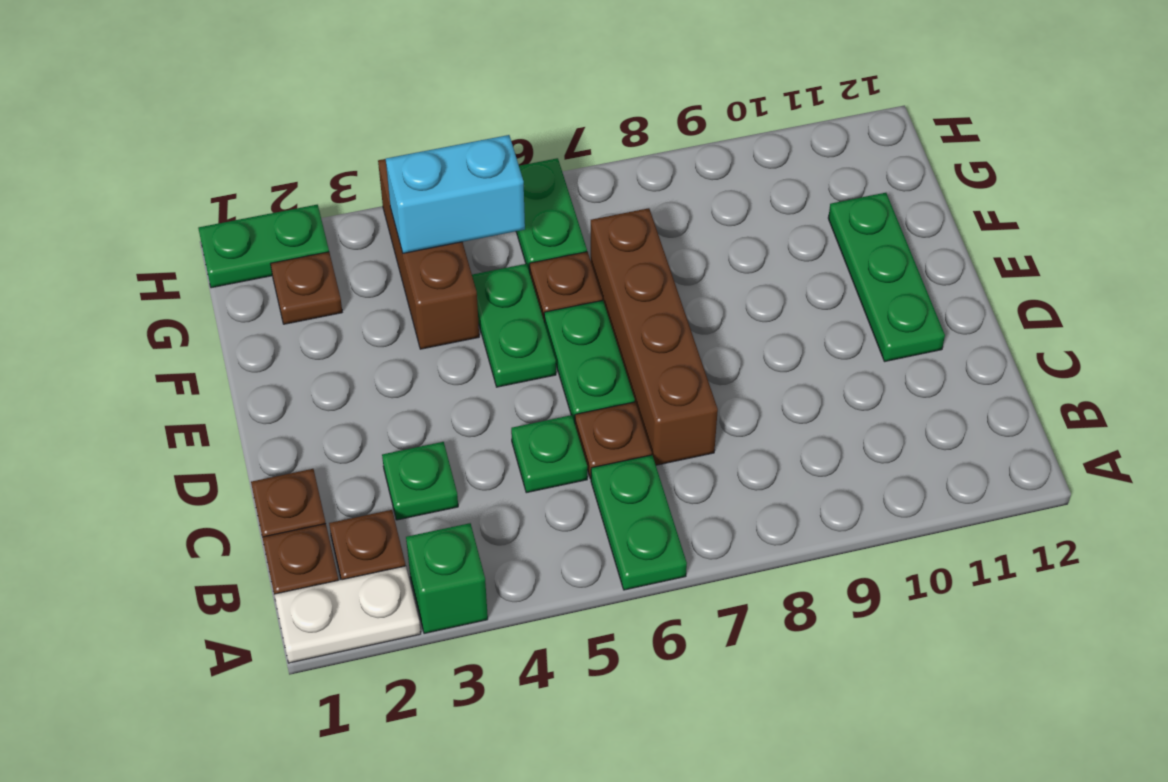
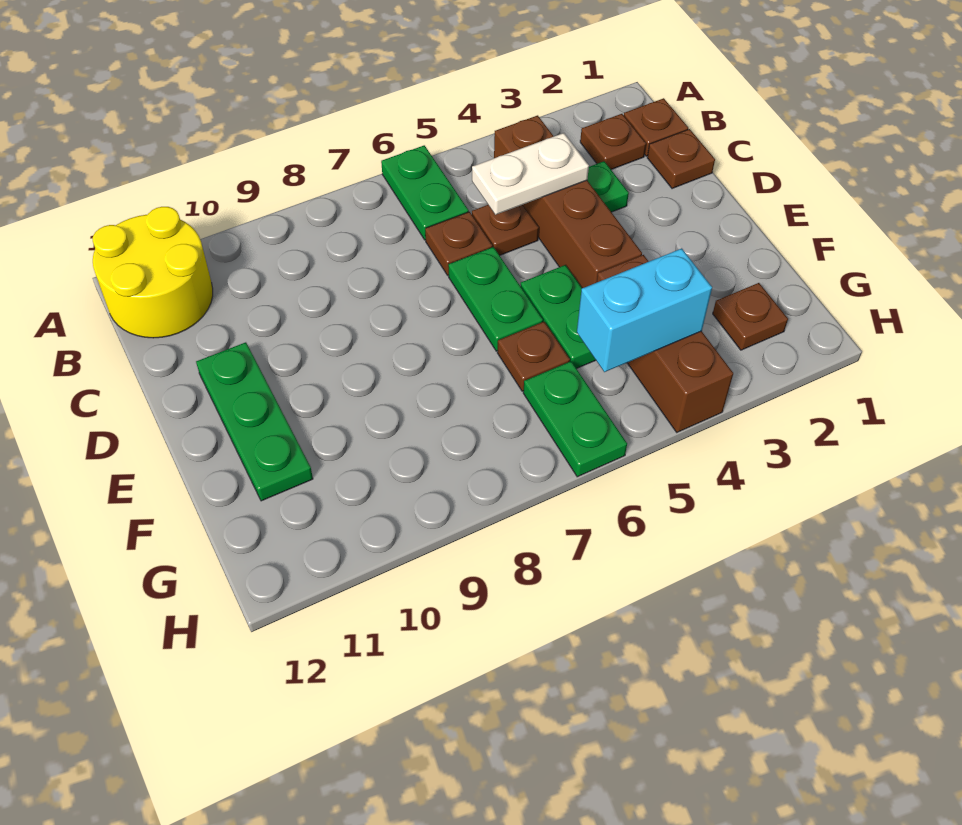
white 1x2 plate [274,566,421,663] -> white 1x2 plate moved to [472,133,589,215]
green 1x1 brick [406,523,488,634] -> none
none -> yellow 2x2 round brick [93,207,213,338]
green 1x1 plate [511,415,587,493] -> brown 1x1 plate [472,205,539,255]
brown 1x4 brick [591,208,718,465] -> brown 1x4 brick moved to [494,115,642,288]
green 1x2 plate [198,205,329,288] -> none

